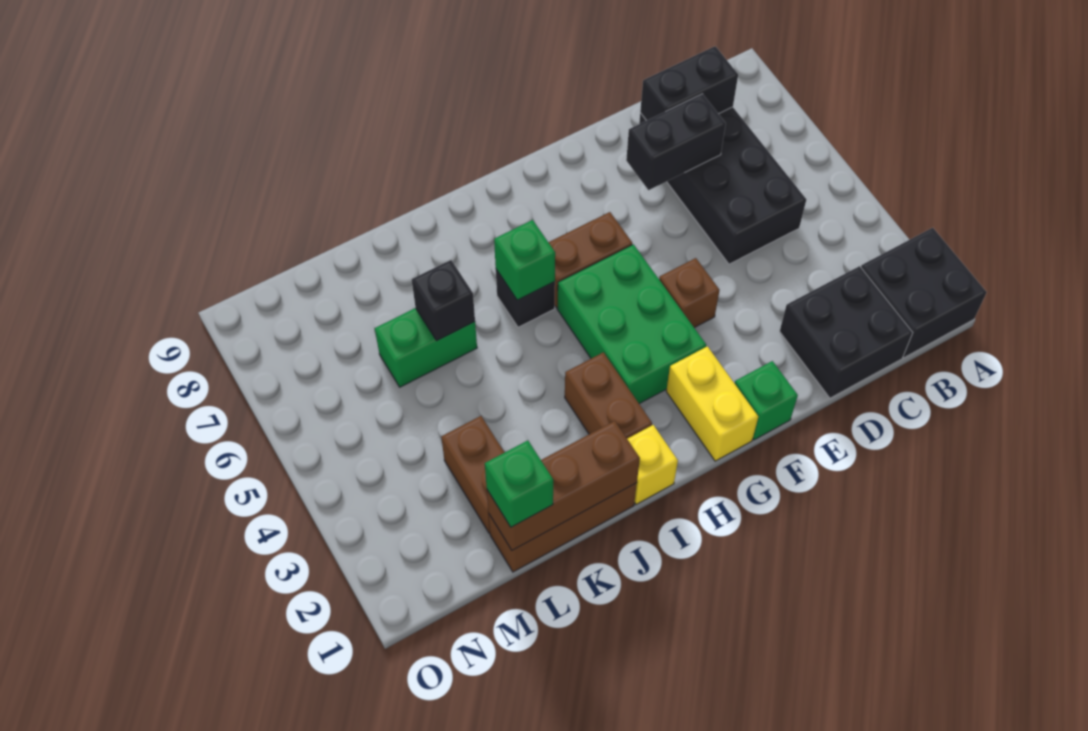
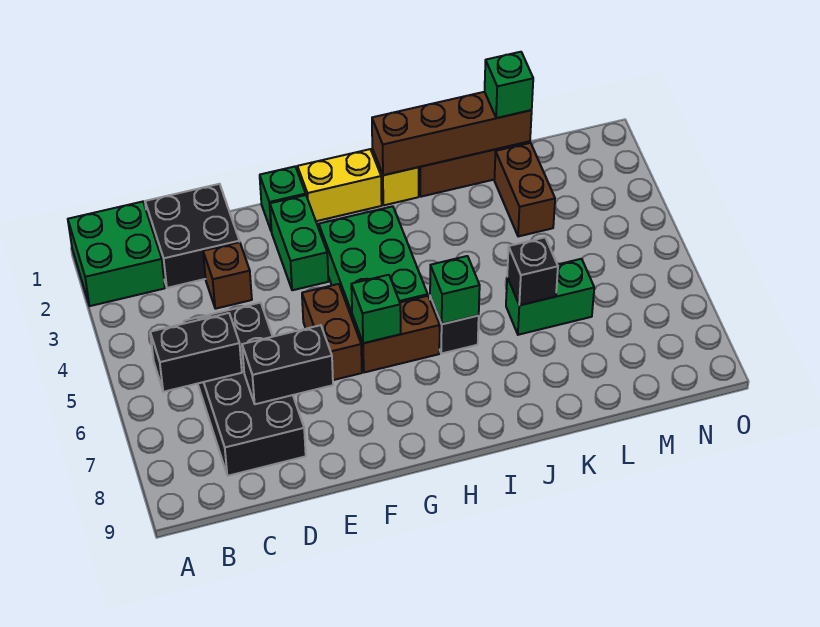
black 2x2 brick [861,228,987,358] -> green 2x2 brick [68,202,165,306]
black 1x2 brick [640,46,738,121] -> black 1x2 brick moved to [150,313,242,392]
none -> green 1x2 brick [270,195,328,290]
brown 1x1 brick [659,258,720,328] -> brown 1x1 brick moved to [203,242,252,309]
yellow 1x2 brick [666,346,758,461] -> yellow 1x2 brick turned to [297,149,382,221]
none -> green 1x1 brick [351,275,401,343]
brown 1x2 brick [565,352,652,439] -> brown 1x2 brick moved to [302,284,362,380]
brown 1x3 brick [487,421,640,550] -> brown 1x4 brick [372,92,532,175]

